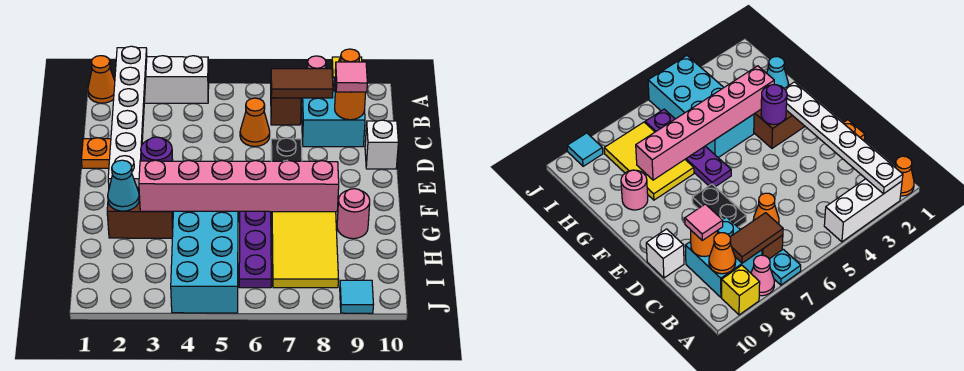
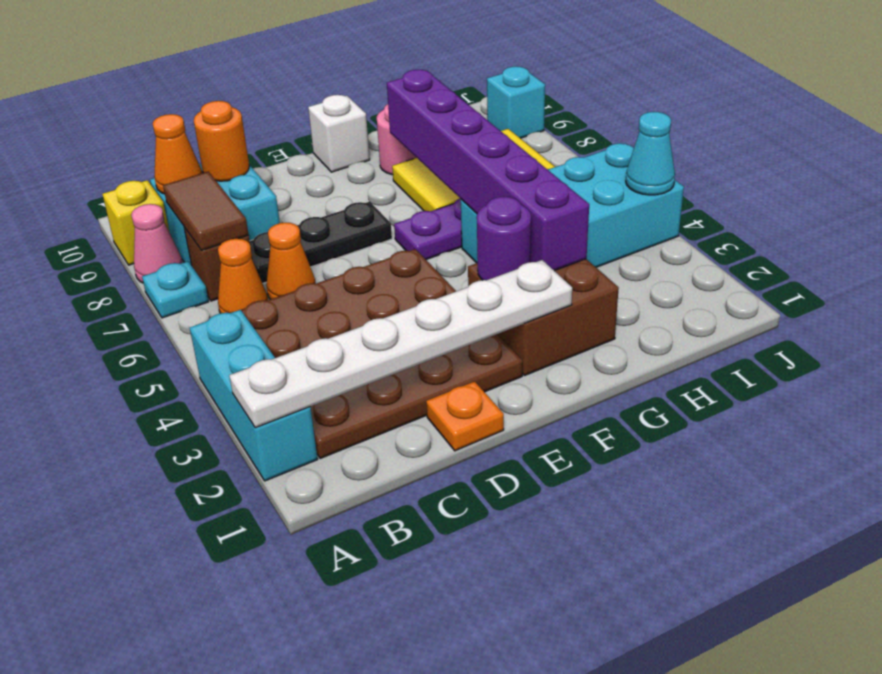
orange 1x1 cone [88,56,115,103] -> orange 1x1 cone moved to [218,239,268,313]
white 1x3 brick [144,56,209,103] -> cyan 1x3 brick [190,310,318,481]
none -> brown 4x4 plate [241,249,522,458]
pink 1x1 tile [335,62,367,92] -> none
black 1x2 plate [271,138,302,161] -> black 1x3 plate [250,202,392,283]
white 1x1 brick [365,120,398,169] -> white 1x1 brick moved to [308,95,370,172]
cyan 1x1 cone [108,160,139,211] -> cyan 1x1 cone moved to [626,112,675,195]
pink 1x6 brick [139,160,339,212] -> purple 1x6 brick [387,70,589,271]
cyan 1x1 tile [340,280,374,313] -> cyan 1x1 brick [487,66,545,138]

